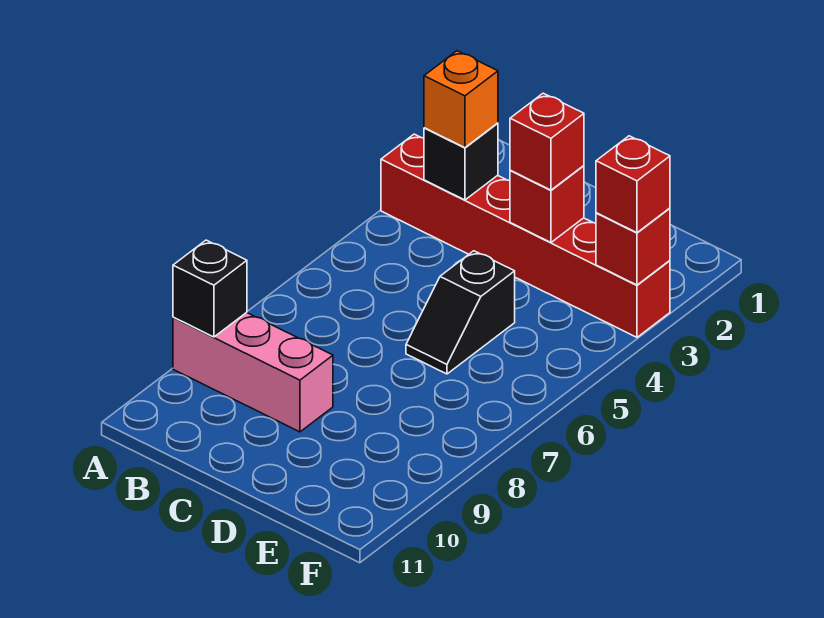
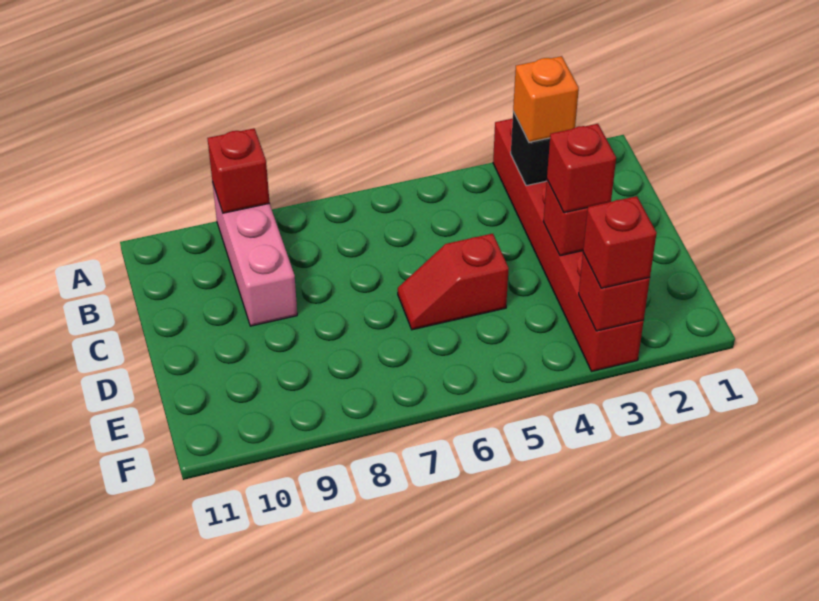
black 1x1 brick [173,240,247,337] -> red 1x1 brick [207,128,270,213]
black 1x2 slope [406,251,515,374] -> red 1x2 slope [398,234,509,330]

